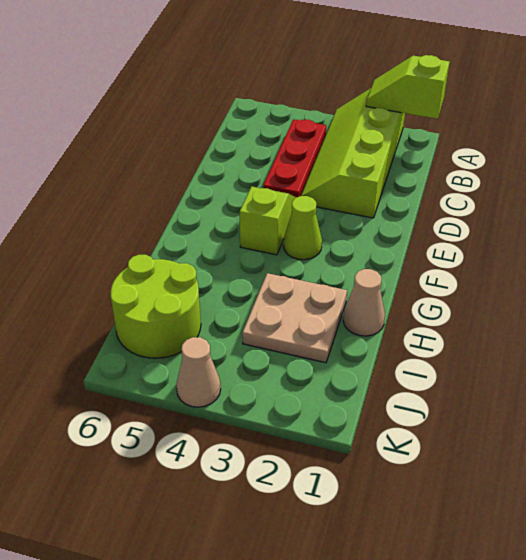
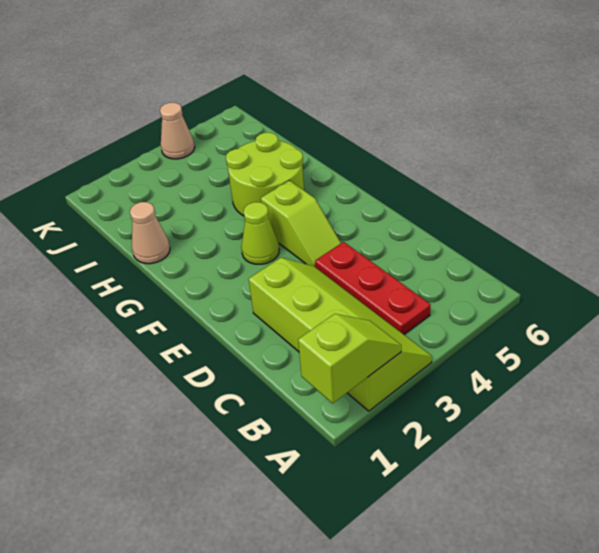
tan 2x2 plate [242,273,347,363] -> none
lime 2x2 round brick [111,255,201,358] -> lime 2x2 round brick moved to [226,133,304,216]

